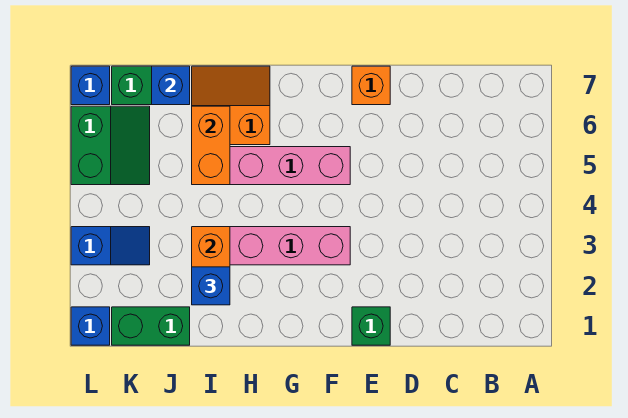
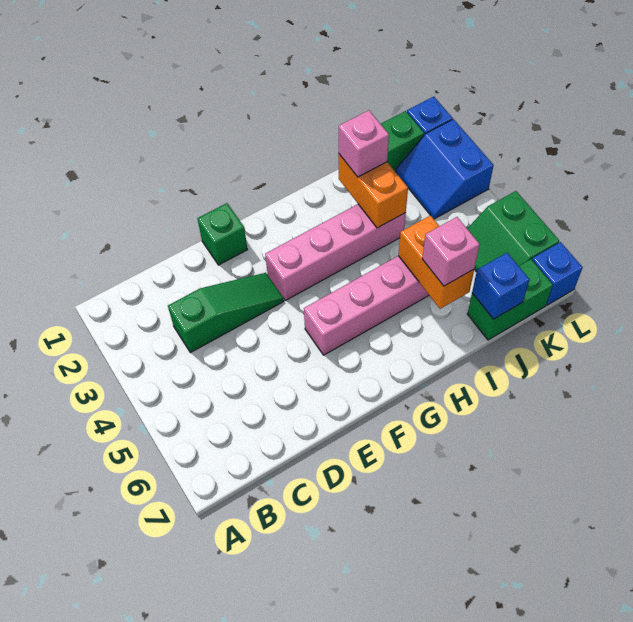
none -> green 1x3 slope [168,273,284,353]
orange 1x1 brick [352,66,390,105] -> none
orange 2x2 slope [192,66,270,145] -> none
blue 1x1 brick [192,267,230,305] -> pink 1x1 brick [339,110,389,177]
none -> pink 1x1 brick [422,217,480,286]
blue 1x2 slope [71,227,150,265] -> blue 2x2 slope [396,119,494,219]

